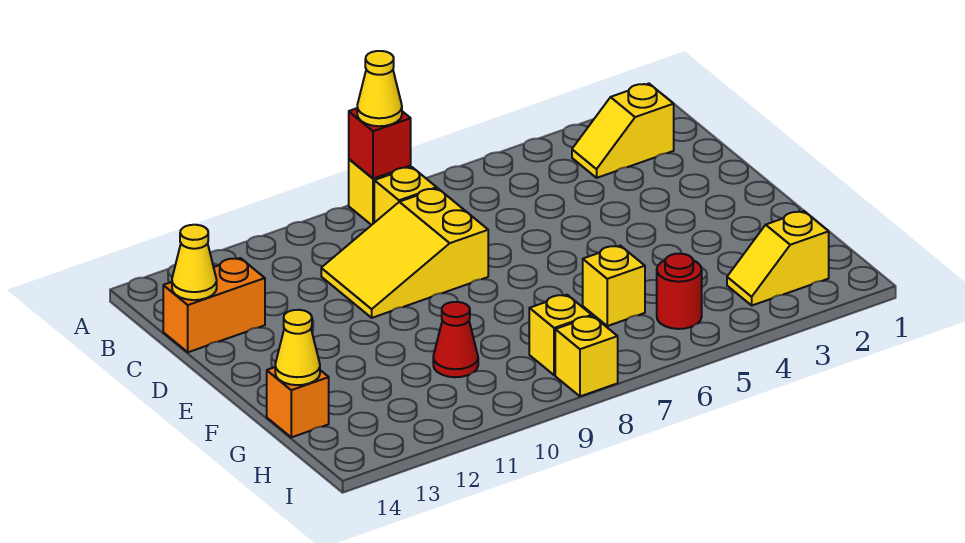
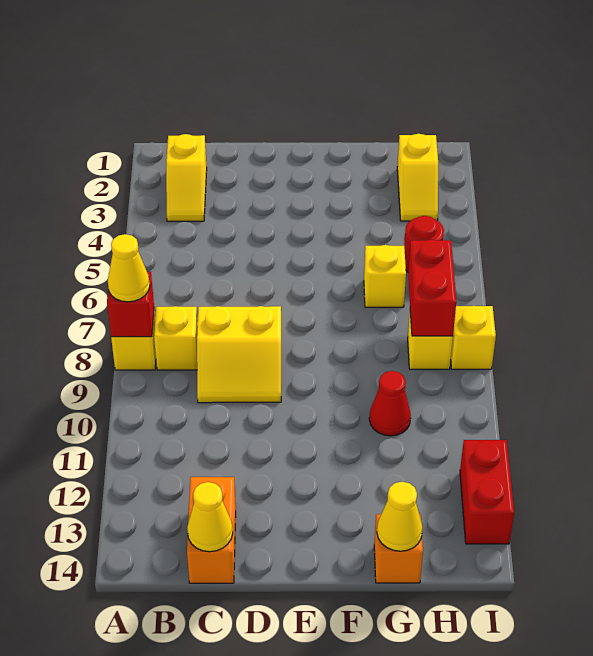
yellow 2x3 slope [321,188,488,318] -> yellow 2x2 slope [197,306,281,403]
none -> red 1x2 brick [408,239,456,336]
none -> red 1x2 brick [460,440,514,544]

